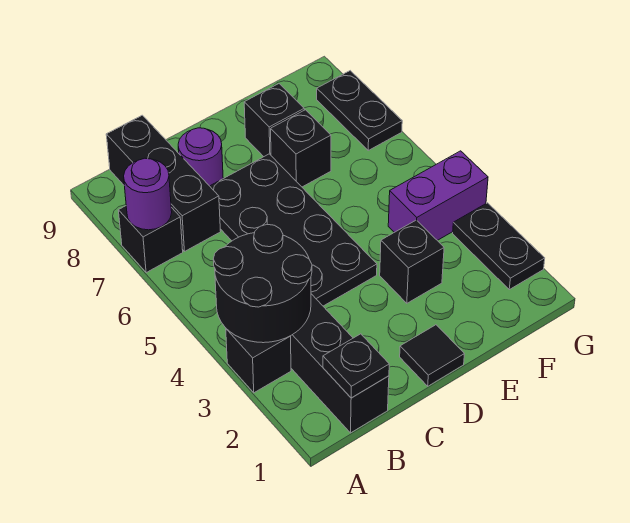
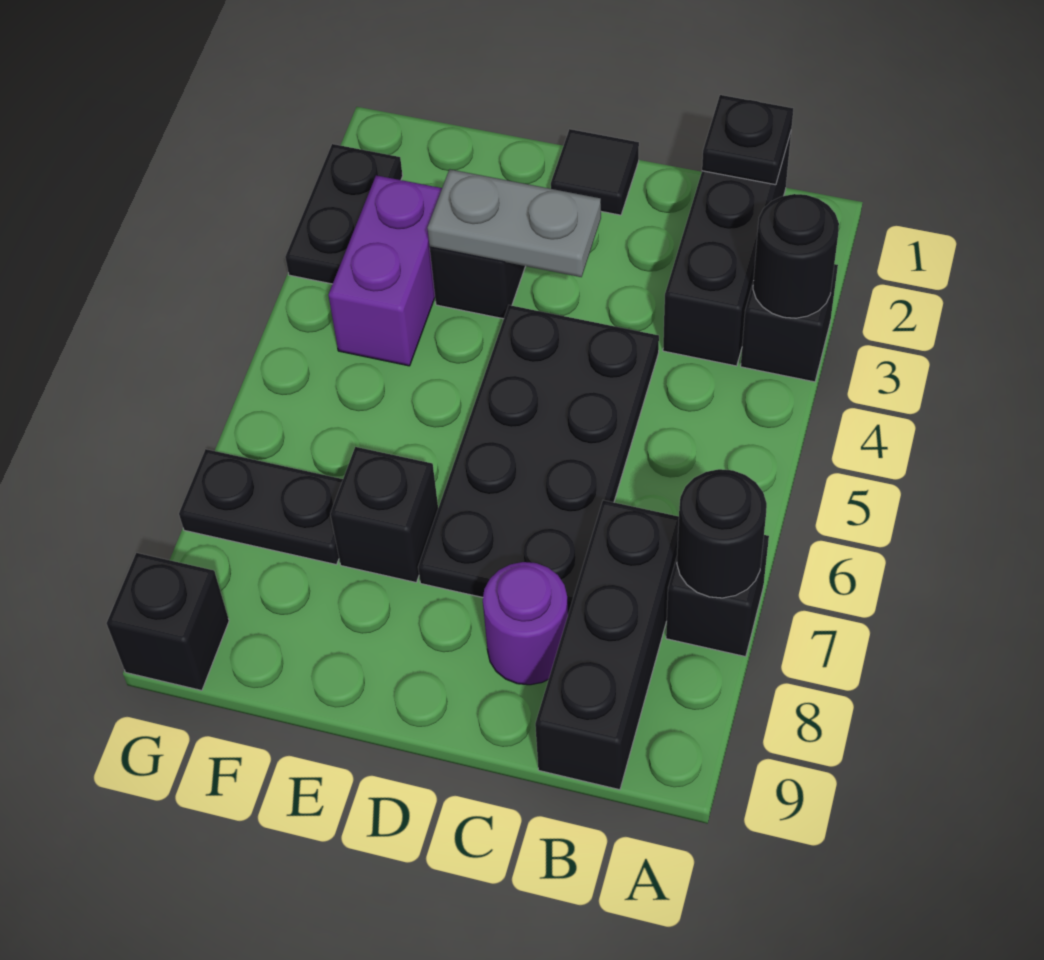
black 2x2 round brick [213,225,312,343] -> black 1x1 round brick [753,194,839,318]
purple 1x1 round brick [124,158,172,230] -> black 1x1 round brick [677,469,767,598]
none -> grey 1x2 plate [427,169,601,277]
black 1x1 brick [244,84,304,157] -> black 1x1 brick moved to [107,553,229,691]
purple 1x2 brick [388,151,488,240] -> purple 1x2 brick turned to [328,175,442,366]
black 1x2 plate [317,71,402,150] -> black 1x2 plate turned to [179,449,343,565]

